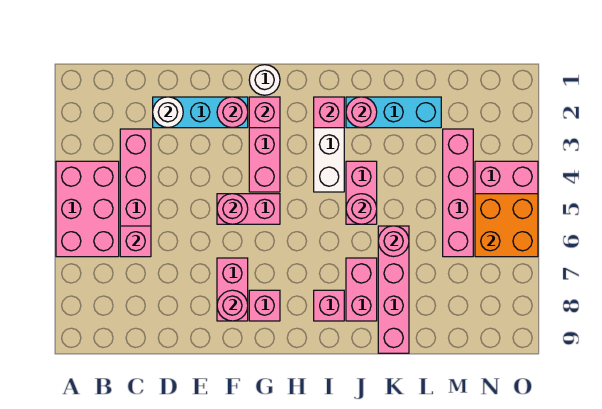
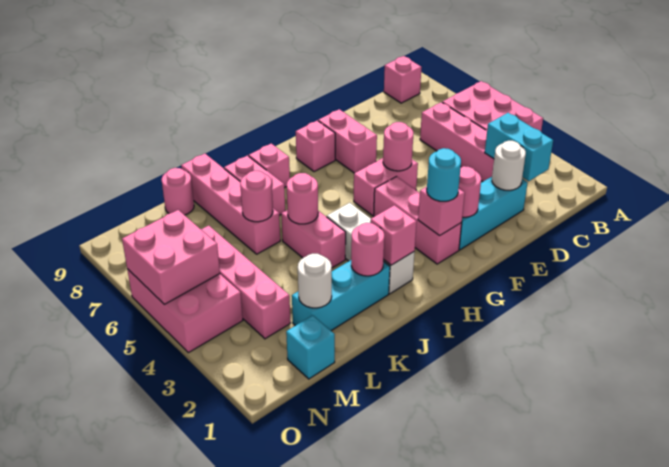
none -> cyan 1x2 brick [485,113,553,181]
pink 1x1 brick [120,226,151,257] -> pink 1x1 brick moved to [384,56,422,103]
pink 1x1 round brick [217,290,248,321] -> pink 1x1 round brick moved to [161,168,194,215]
white 1x1 round brick [249,65,280,95] -> white 1x1 round brick moved to [298,254,332,308]
none -> cyan 1x1 round brick [427,148,461,201]
none -> cyan 1x1 brick [286,315,335,379]
orange 2x2 brick [475,194,538,257] -> pink 2x2 brick [122,210,220,304]

